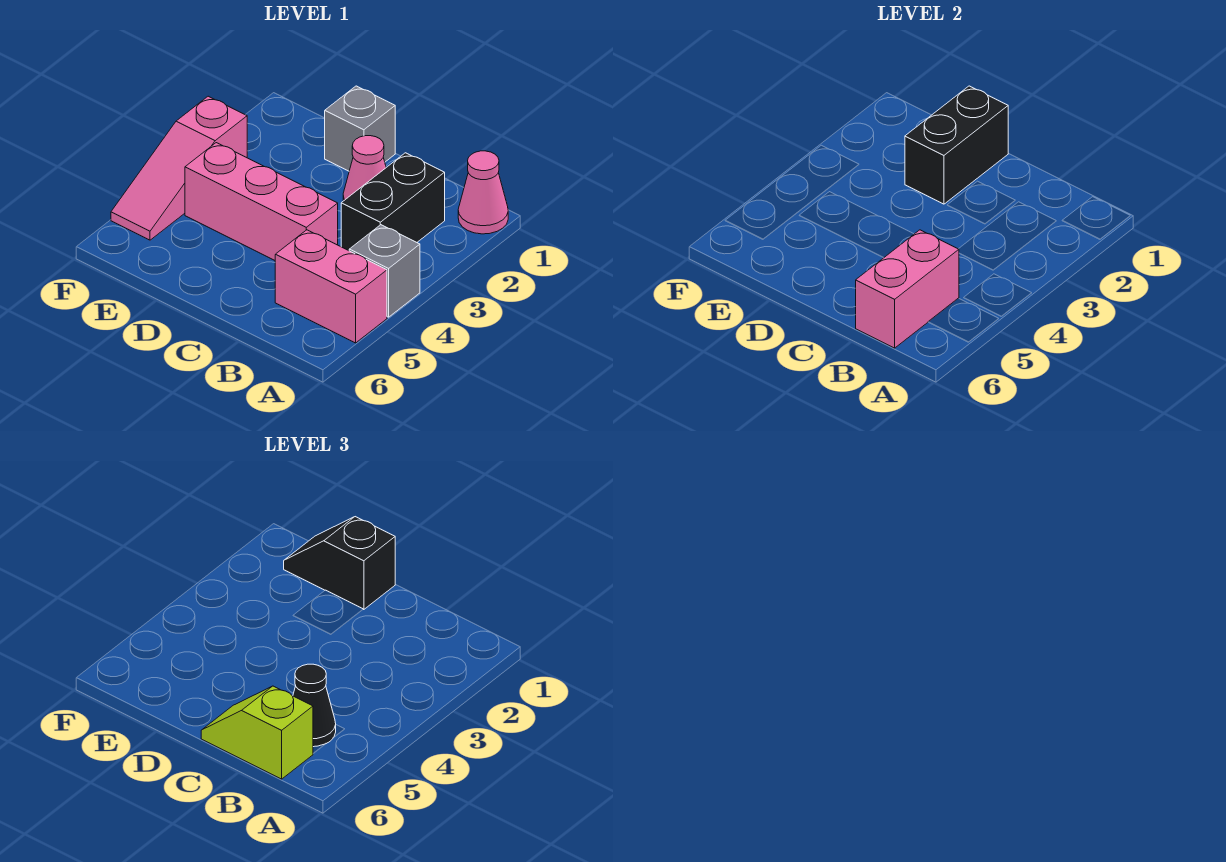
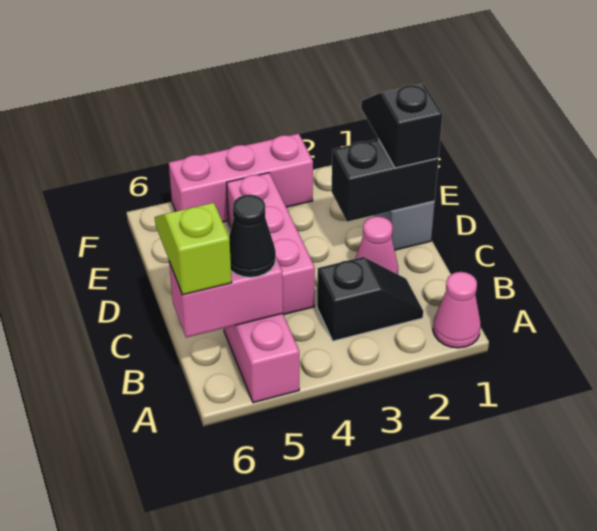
grey 1x1 brick [349,225,420,317] -> none
black 1x2 brick [341,153,445,251] -> black 1x2 slope [317,257,423,341]
pink 1x3 slope [111,96,247,240] -> pink 1x3 brick [169,133,313,222]

